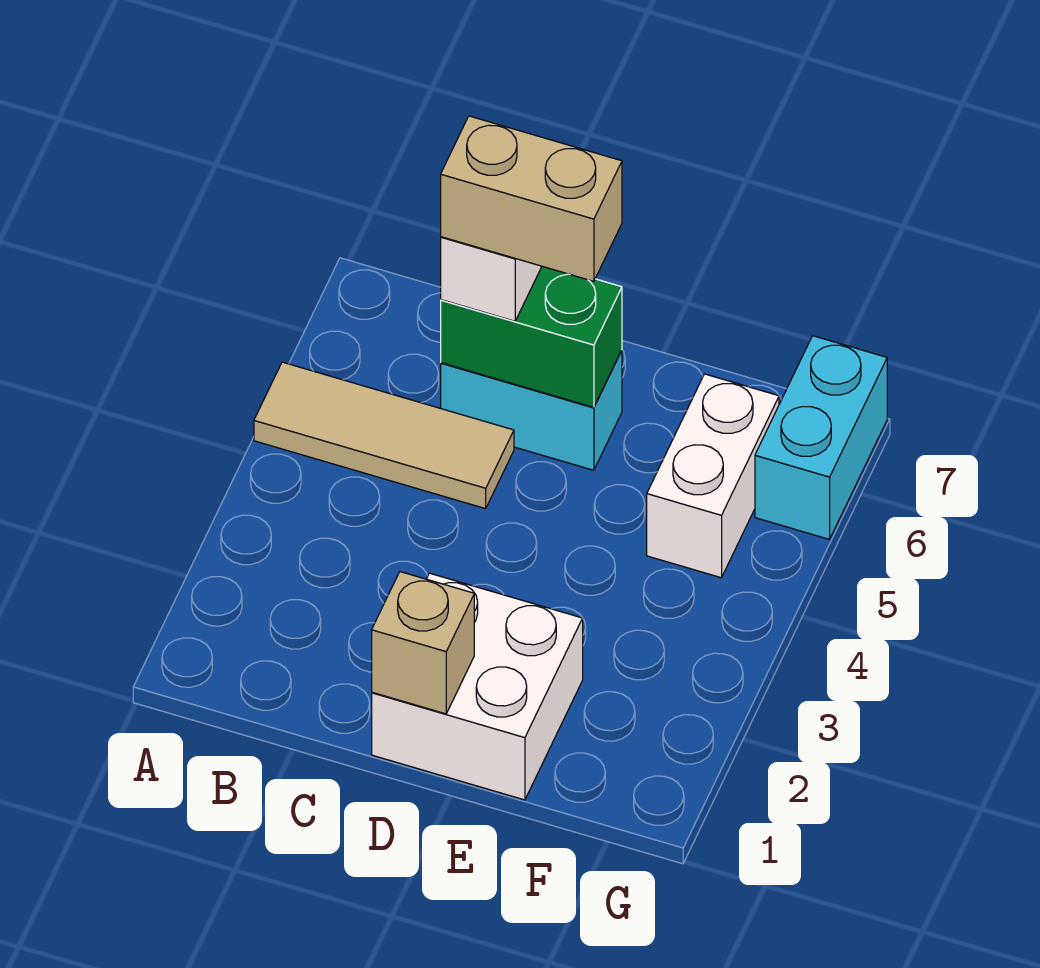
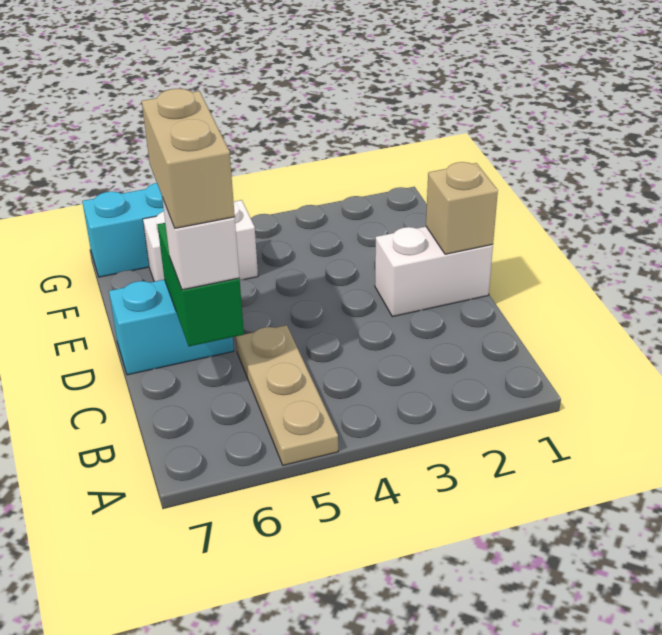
tan 1x3 tile [254,362,514,509] -> tan 1x3 plate [236,325,338,465]
cyan 1x2 brick [441,350,622,470] -> cyan 1x2 brick turned to [109,280,234,375]
white 2x2 brick [372,573,583,800] -> white 1x2 brick [375,227,493,317]

